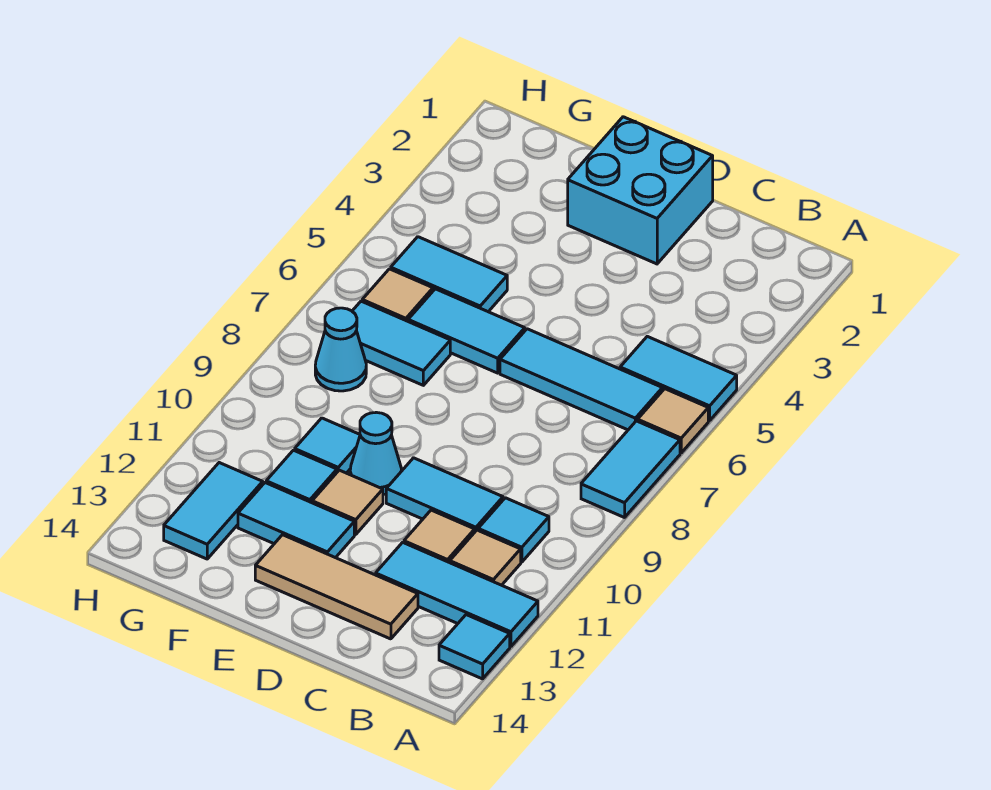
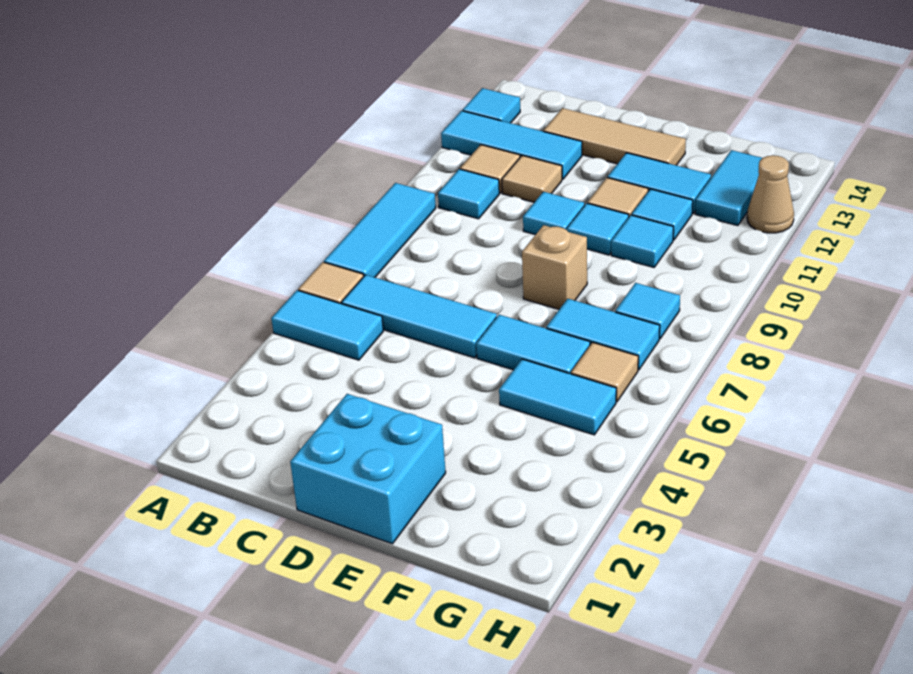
cyan 1x2 tile [581,421,680,518] -> cyan 1x3 tile [324,183,436,277]
cyan 1x2 tile [386,458,503,531] -> cyan 1x1 tile [523,192,584,235]
none -> tan 1x1 brick [522,225,587,309]
cyan 1x1 cone [350,412,401,495] -> cyan 1x1 tile [567,203,629,255]
cyan 1x1 cone [315,308,366,391] -> cyan 1x1 tile [615,283,680,339]
none -> tan 1x1 cone [747,155,794,233]

